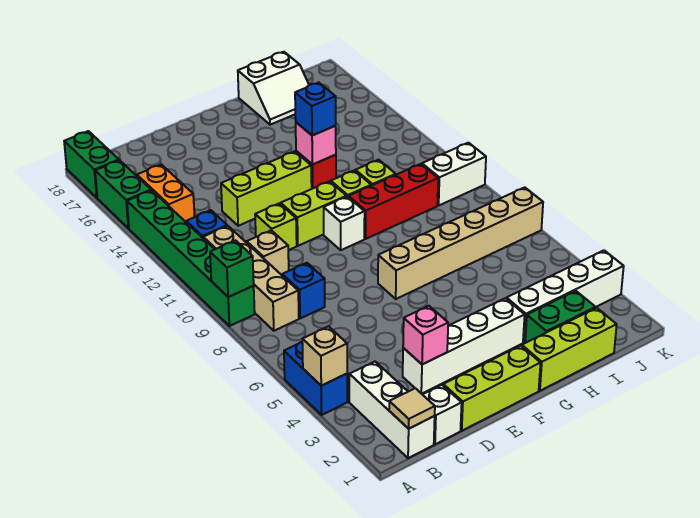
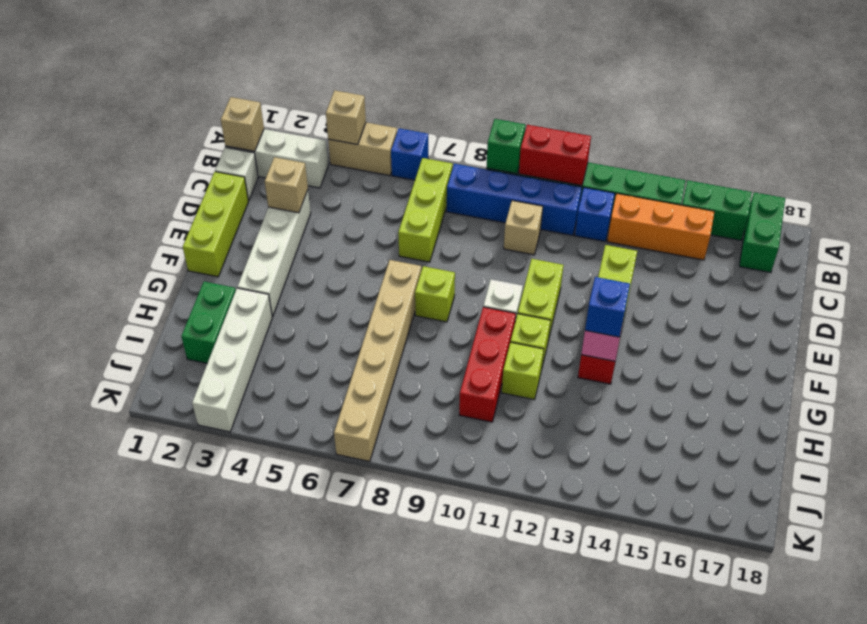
blue 1x2 brick [284,342,347,415] -> tan 1x2 brick [328,122,397,176]
none -> red 1x2 brick [519,125,591,185]
green 1x2 brick [64,131,119,198] -> green 1x2 brick turned to [739,192,785,273]
tan 1x1 tile [389,388,435,429] -> tan 1x1 brick [221,97,264,151]
tan 1x4 brick [203,226,299,331] -> blue 1x4 brick [447,164,582,235]
orange 1x2 brick [137,165,195,222] -> orange 1x3 brick [607,194,714,260]
blue 1x1 brick [282,263,325,319] -> blue 1x1 brick moved to [391,128,428,180]
pink 1x1 brick [403,306,448,364] -> tan 1x1 brick [265,157,308,213]
lime 1x1 brick [255,203,297,250] -> lime 1x1 brick moved to [415,266,455,322]
lime 1x3 brick [522,308,617,391] -> lime 1x3 brick moved to [398,158,453,262]
white 2x2 slope [238,52,309,125] -> none
white 1x2 brick [422,143,486,205] -> none

